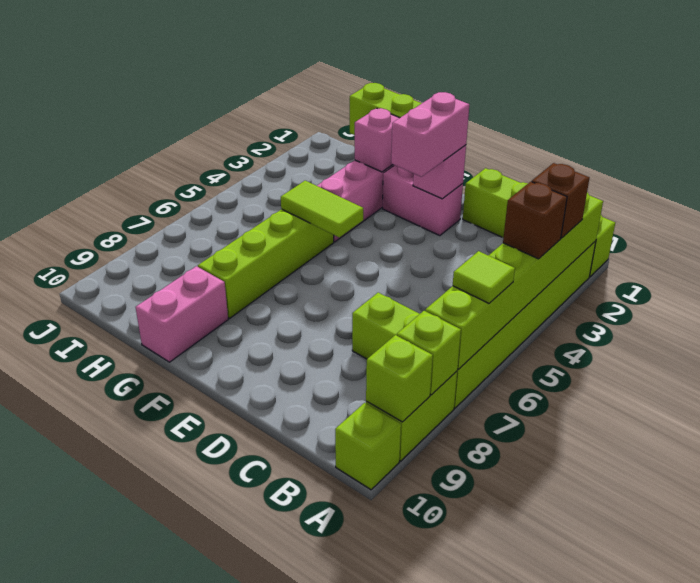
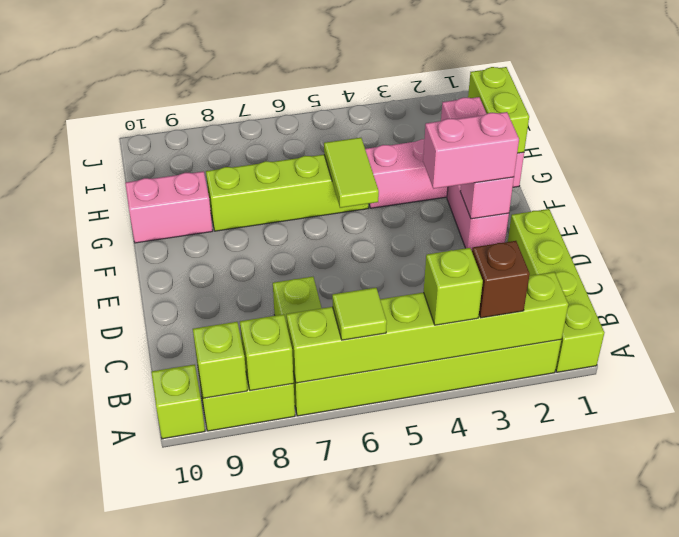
brown 1x1 brick [503,182,567,259] -> lime 1x1 brick [424,248,483,325]

